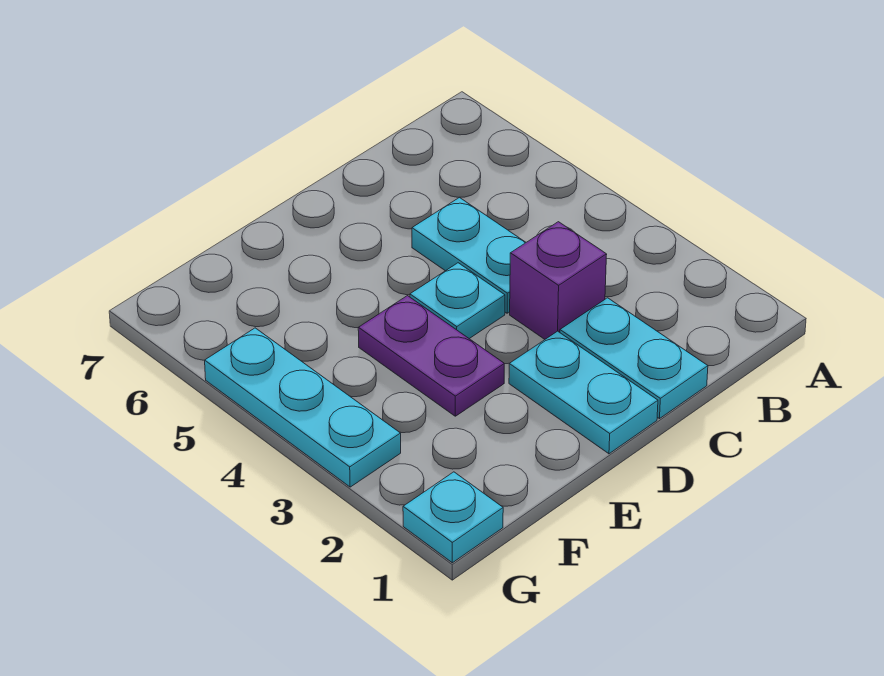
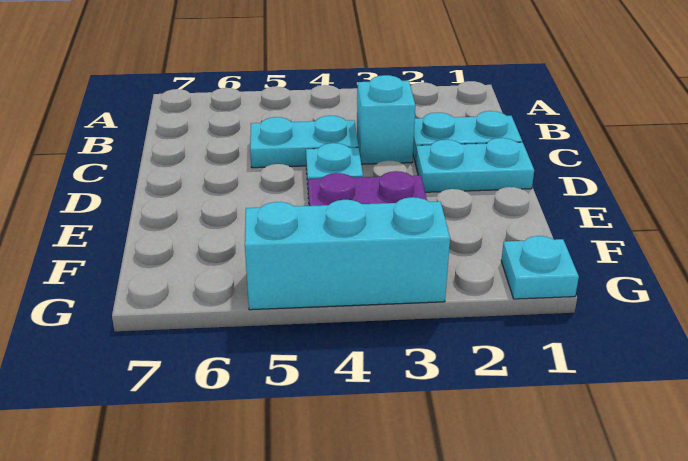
purple 1x1 brick [510,222,607,339] -> cyan 1x1 brick [357,75,415,164]
cyan 1x3 plate [205,328,401,487] -> cyan 1x3 brick [245,197,450,310]

